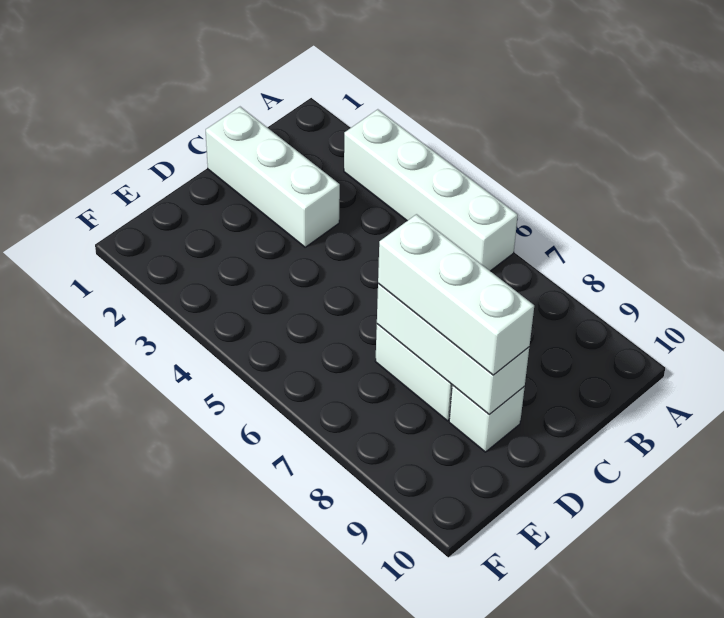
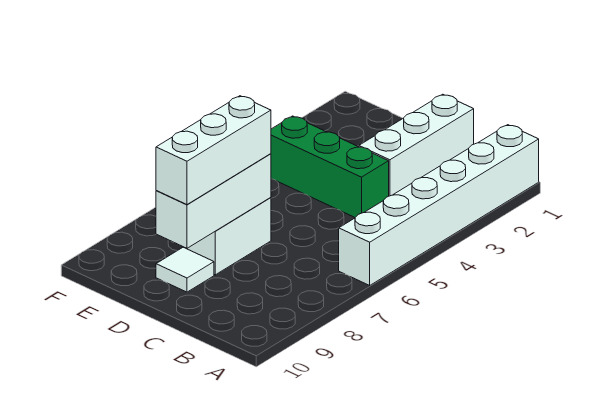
white 1x4 brick [344,109,518,271] -> white 1x6 brick [339,125,539,285]
none -> green 1x3 brick [271,116,389,217]
white 1x1 brick [449,385,525,452] -> white 1x1 tile [156,247,214,292]

